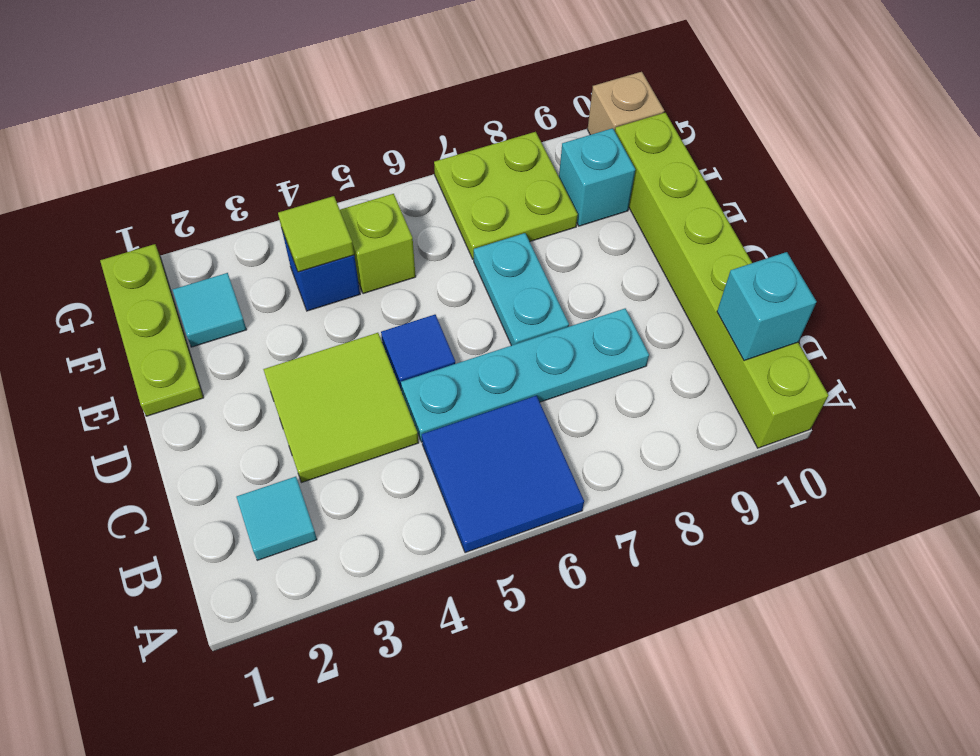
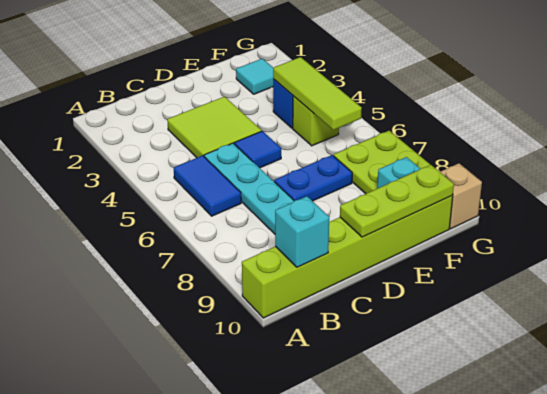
blue 2x2 tile [422,396,584,553] -> blue 1x2 tile [174,156,241,216]
cyan 1x1 tile [237,477,317,560] -> none
cyan 1x2 plate [474,233,569,346] -> blue 1x2 plate [274,155,352,201]
lime 1x3 plate [100,244,204,416] -> lime 1x3 plate moved to [340,165,454,237]
lime 1x1 tile [278,196,354,272] -> lime 1x3 tile [273,57,362,130]

